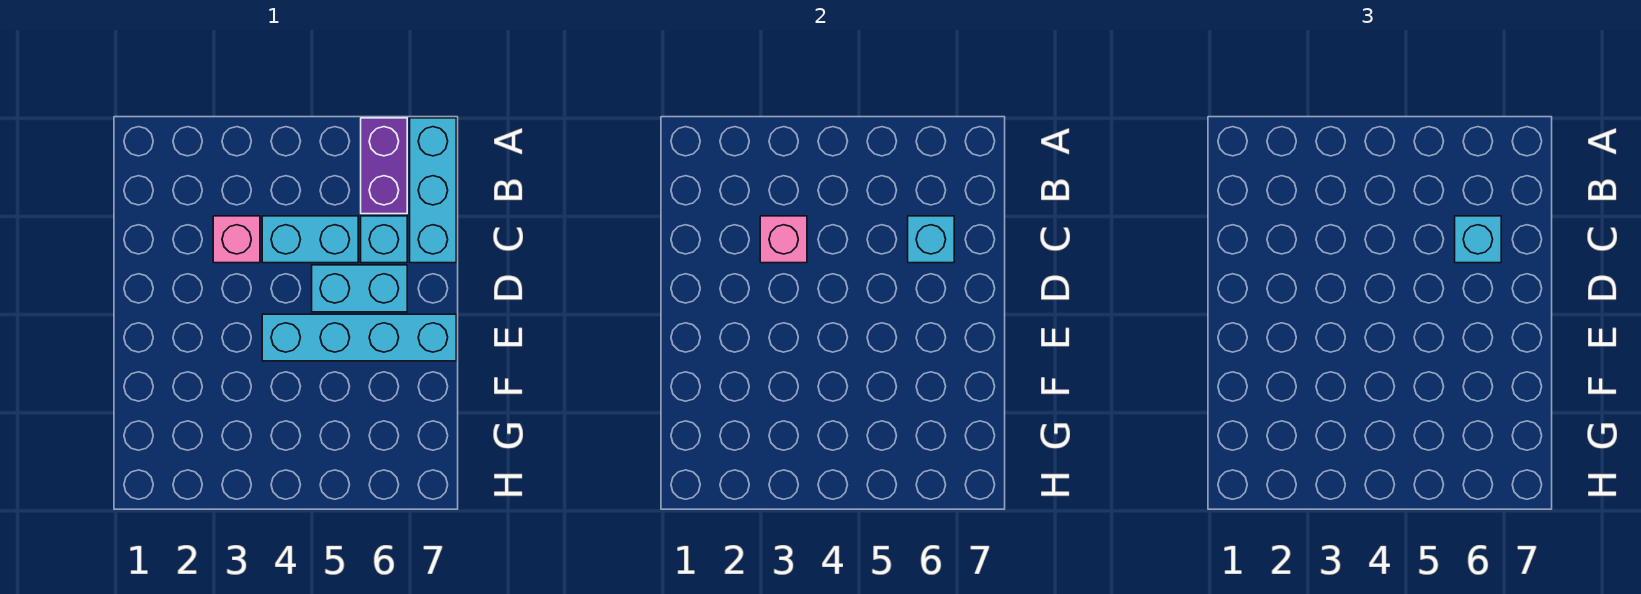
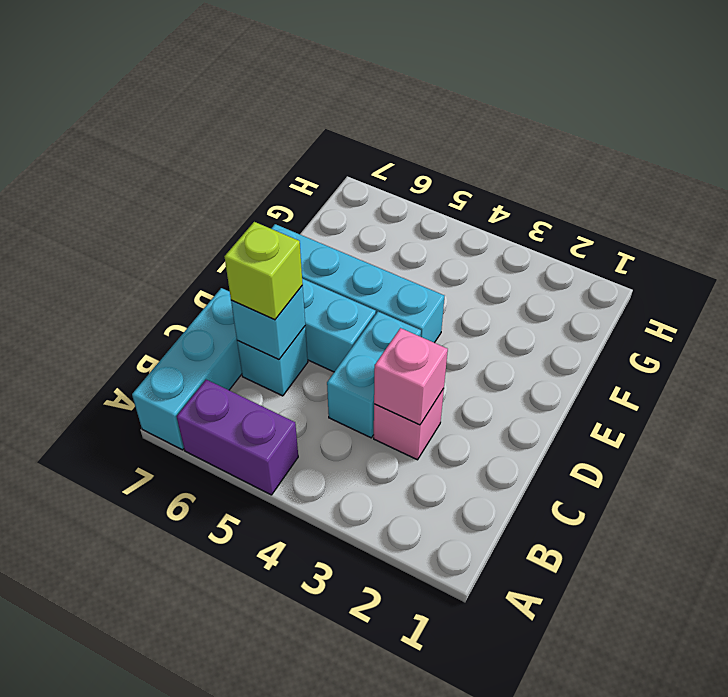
purple 1x2 brick [361,118,407,214] -> purple 1x2 brick turned to [177,380,298,495]
cyan 1x2 brick [262,216,358,263] -> cyan 1x2 brick turned to [327,312,421,438]
cyan 1x1 brick [1455,216,1501,263] -> lime 1x1 brick [225,222,303,320]

